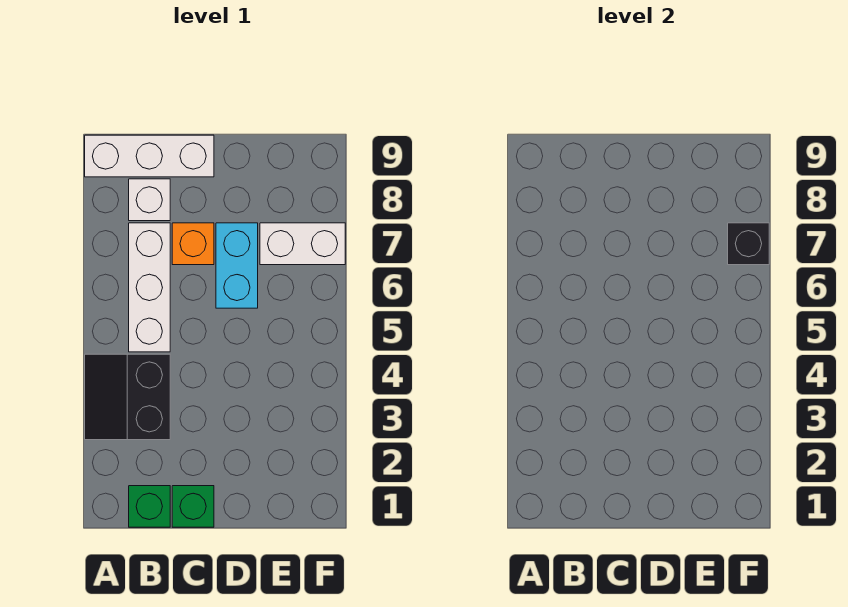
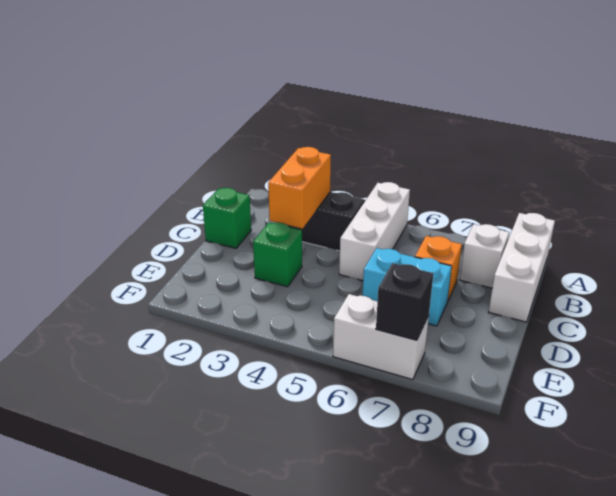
green 1x1 brick [129,486,170,527] -> green 1x1 brick moved to [253,222,302,287]
none -> orange 1x2 brick [268,147,331,229]
white 1x3 brick [129,223,170,352] -> white 1x3 brick turned to [339,182,410,281]
white 1x2 brick [260,223,345,265] -> white 1x2 brick turned to [333,294,429,380]

